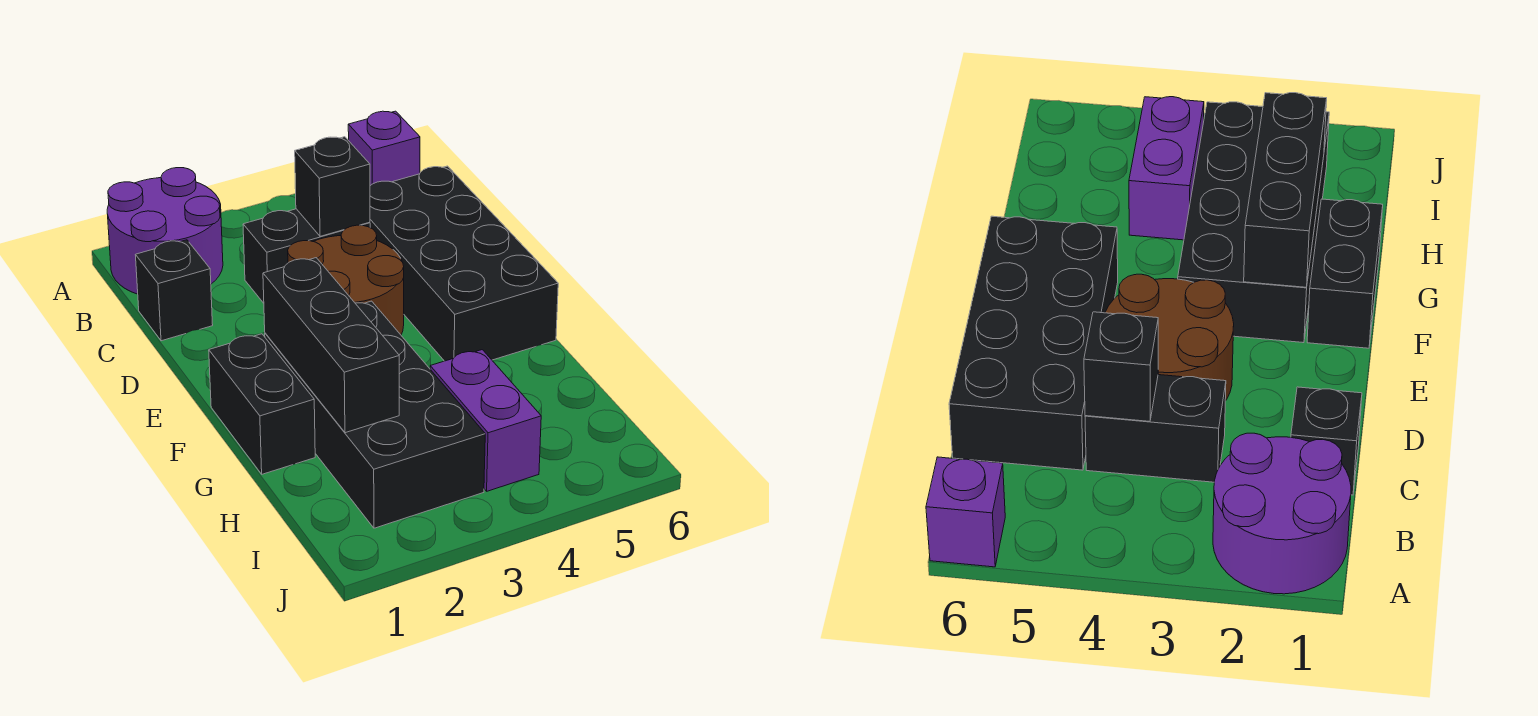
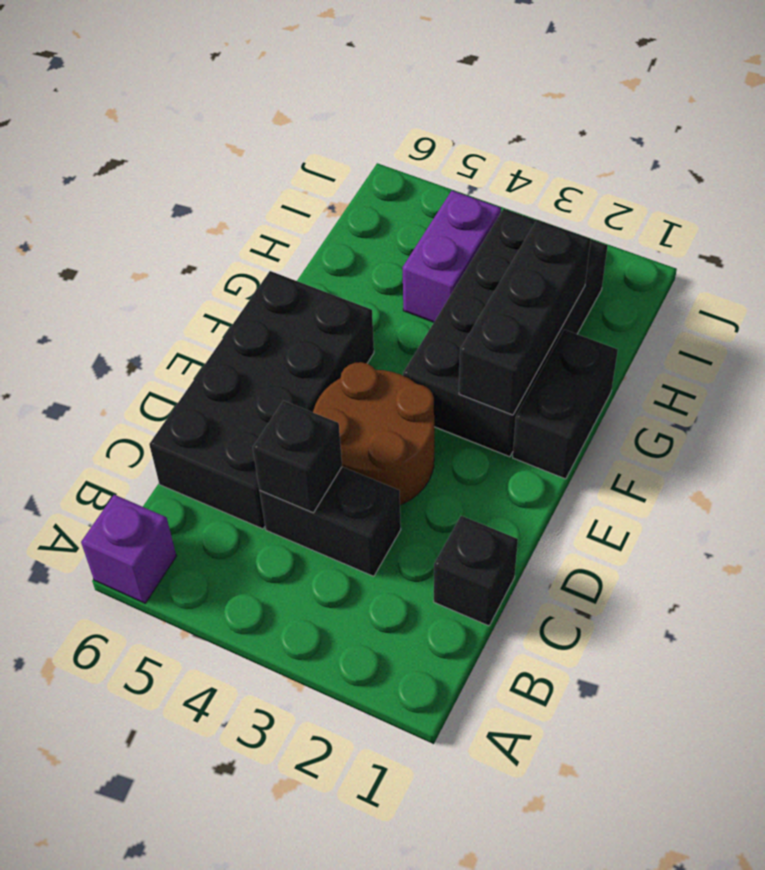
purple 2x2 round brick [107,168,223,294] -> none

